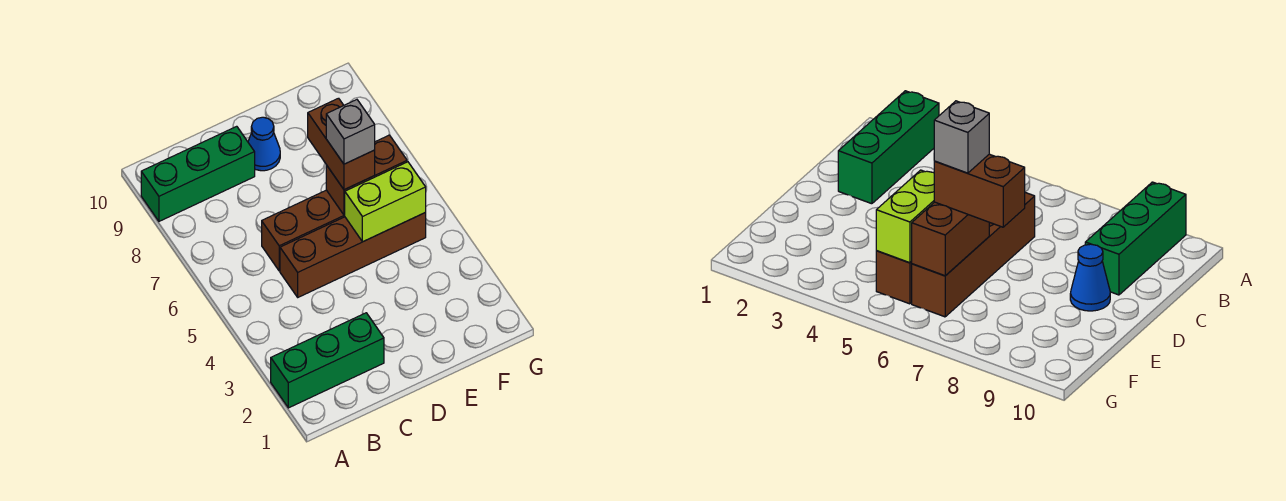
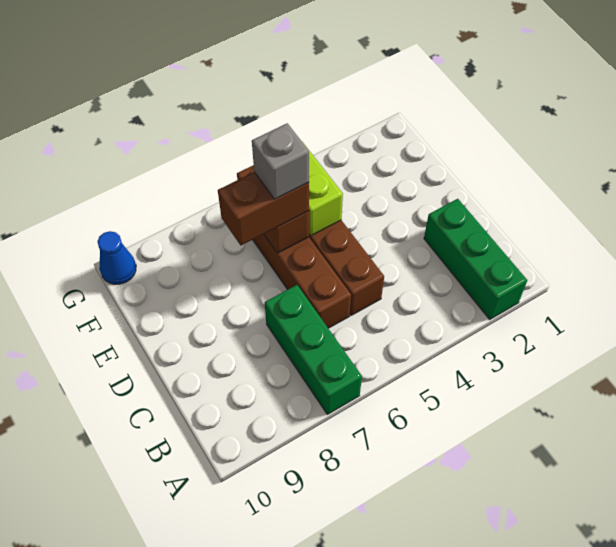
green 1x3 brick [141,126,255,221] -> green 1x3 brick moved to [265,285,362,414]
blue 1x1 cone [248,117,280,171] -> blue 1x1 cone moved to [97,231,136,284]

